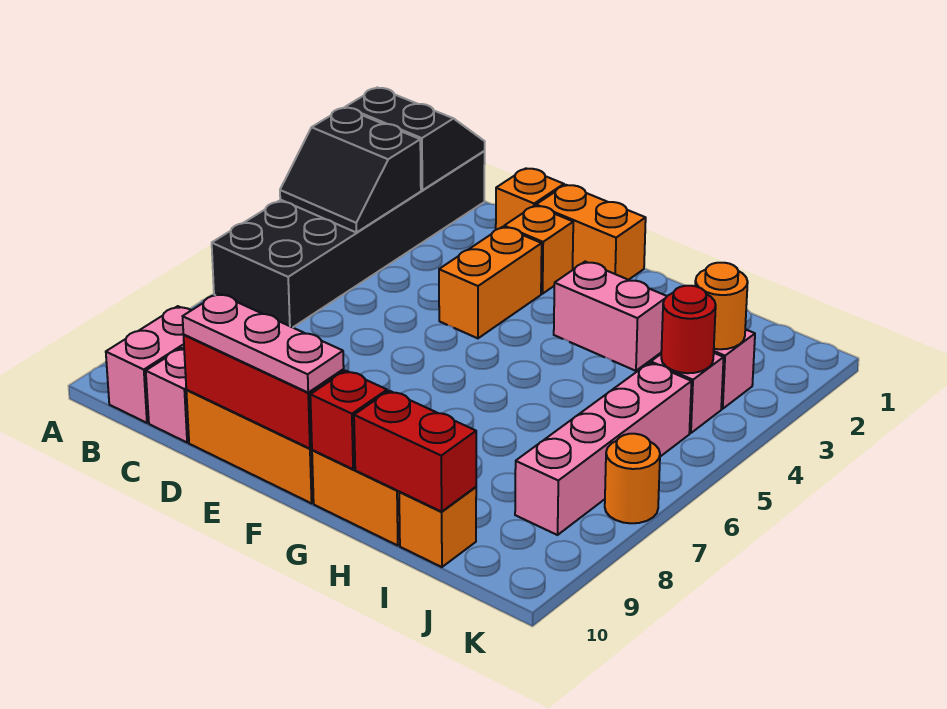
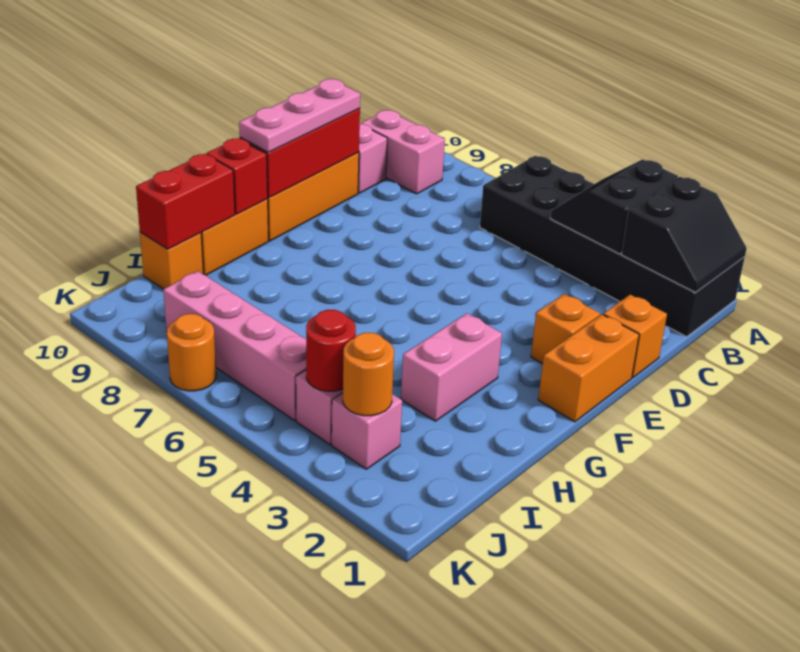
orange 1x2 brick [439,227,542,338] -> none

